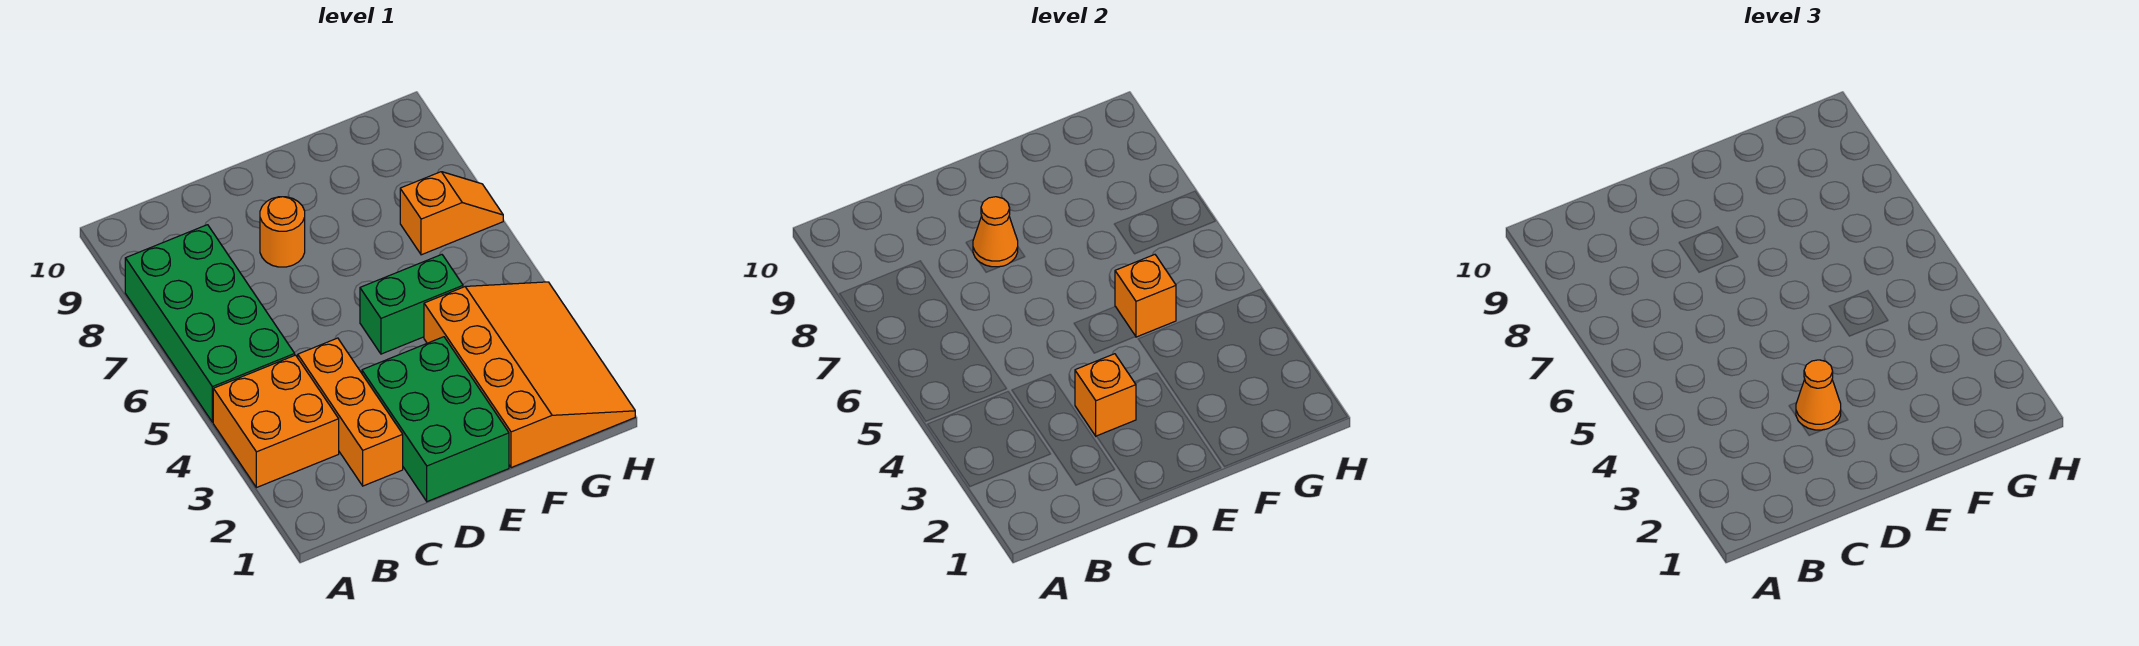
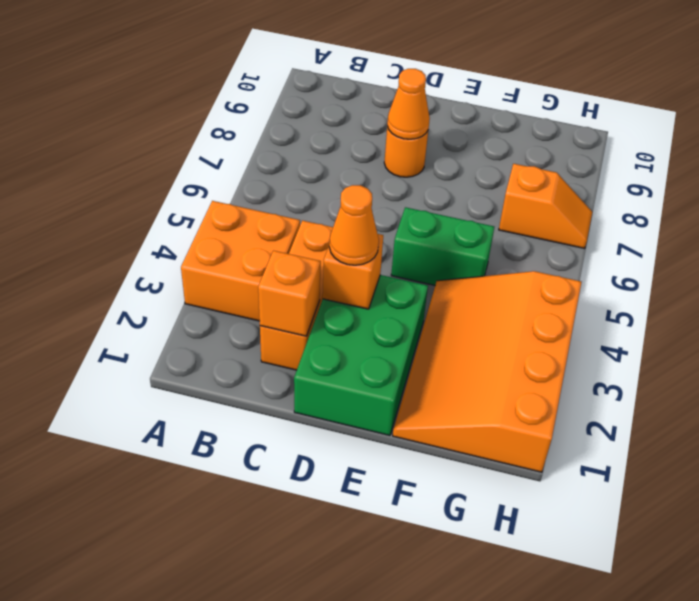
green 2x4 brick [125,225,295,422] -> none
orange 3x4 slope [424,282,635,468] -> orange 3x4 slope turned to [393,271,582,472]
orange 1x1 brick [1115,255,1176,337] -> orange 1x1 brick moved to [258,251,321,336]

